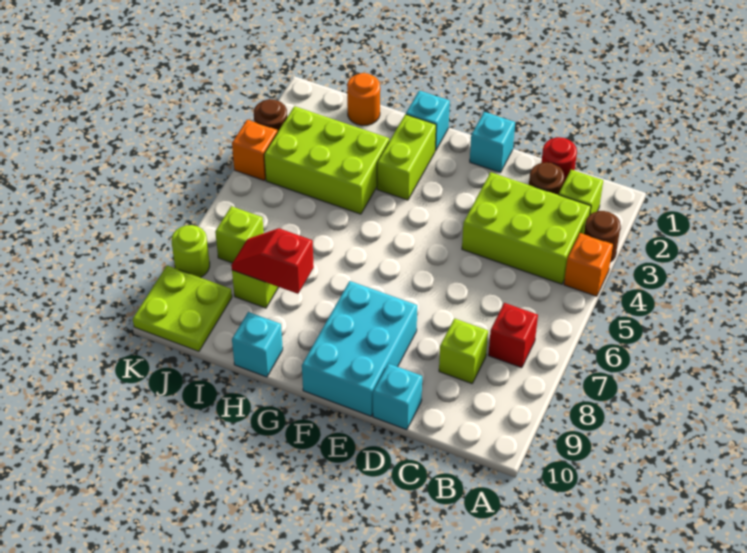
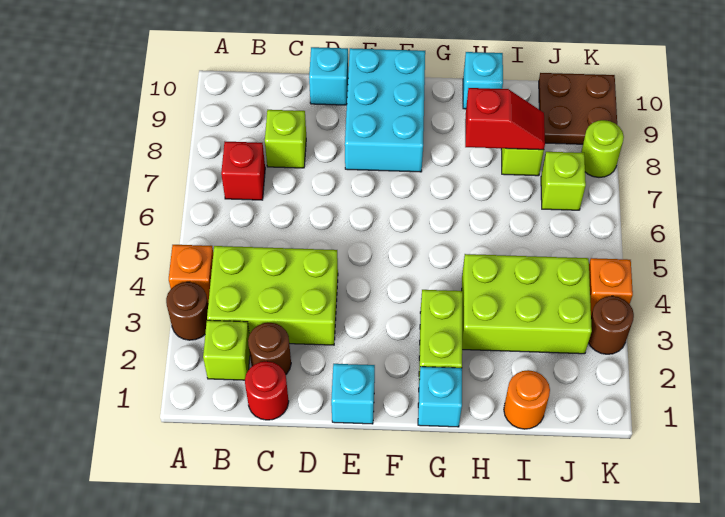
lime 2x2 plate [133,266,232,351] -> brown 2x2 plate [539,73,617,144]

